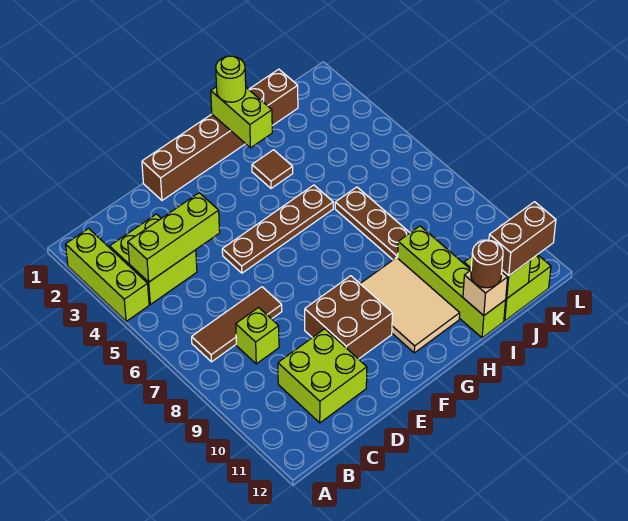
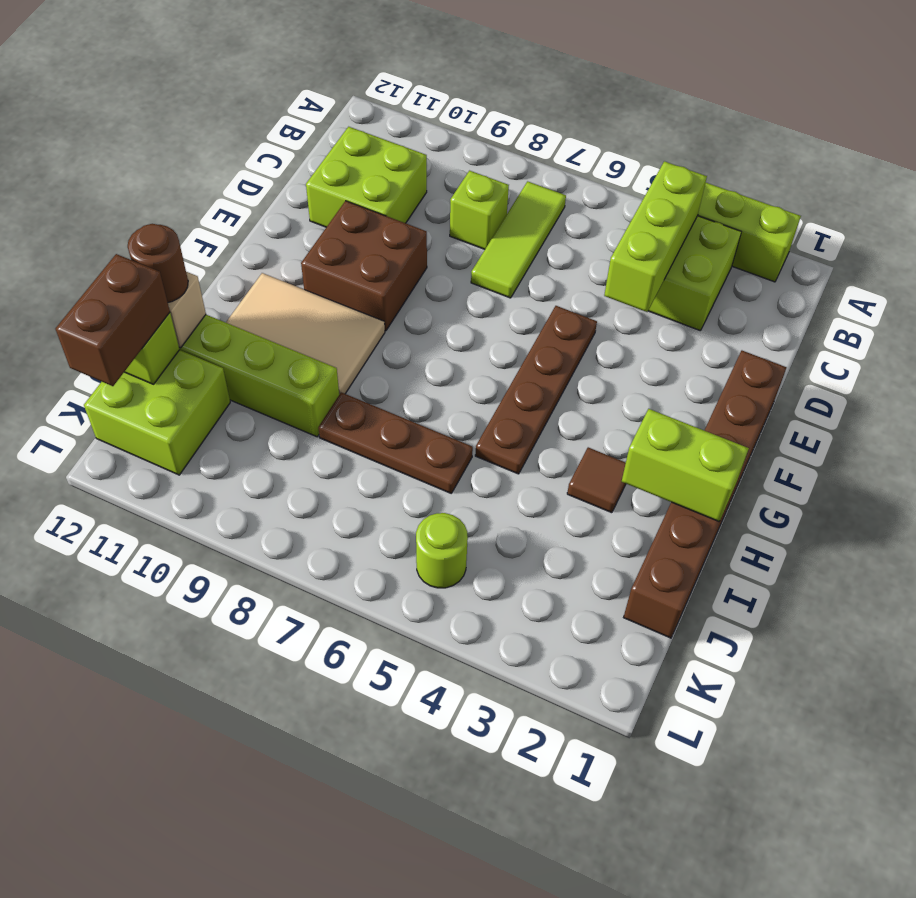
brown 1x3 tile [192,287,282,362] -> lime 1x3 tile [471,181,566,298]
lime 1x1 round brick [216,56,246,102] -> lime 1x1 round brick moved to [416,513,468,588]

